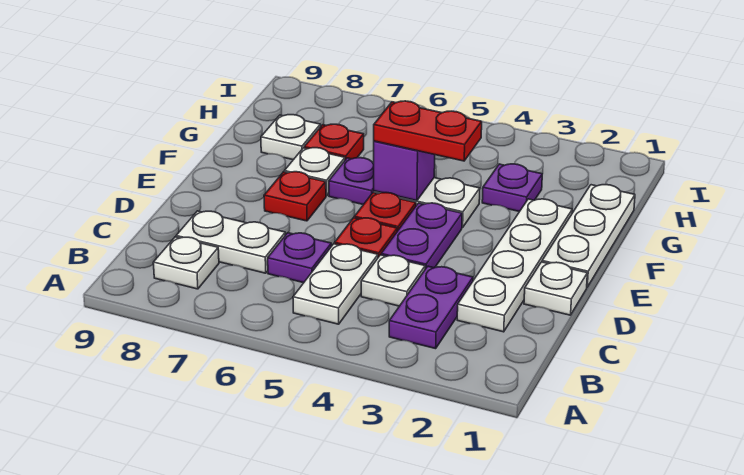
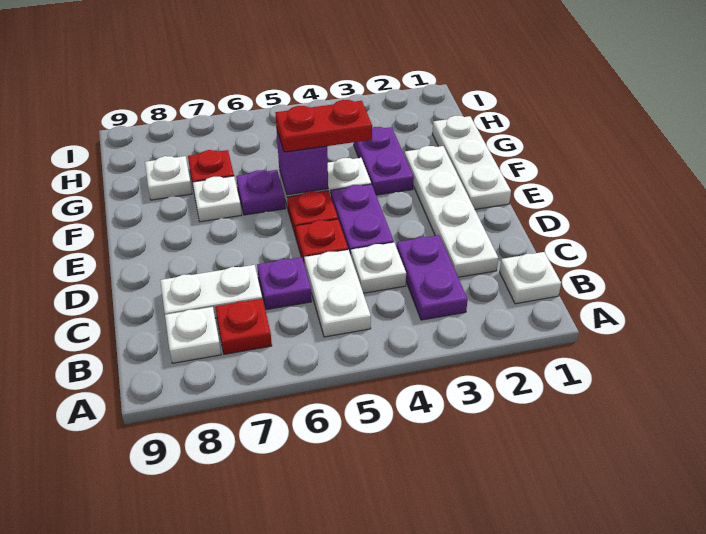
white 1x1 plate [524,262,587,315] -> white 1x1 plate moved to [500,252,561,304]
red 1x1 plate [264,172,326,221] -> red 1x1 plate moved to [216,299,272,354]
purple 1x1 plate [482,164,542,212] -> purple 1x2 plate [354,127,414,195]

